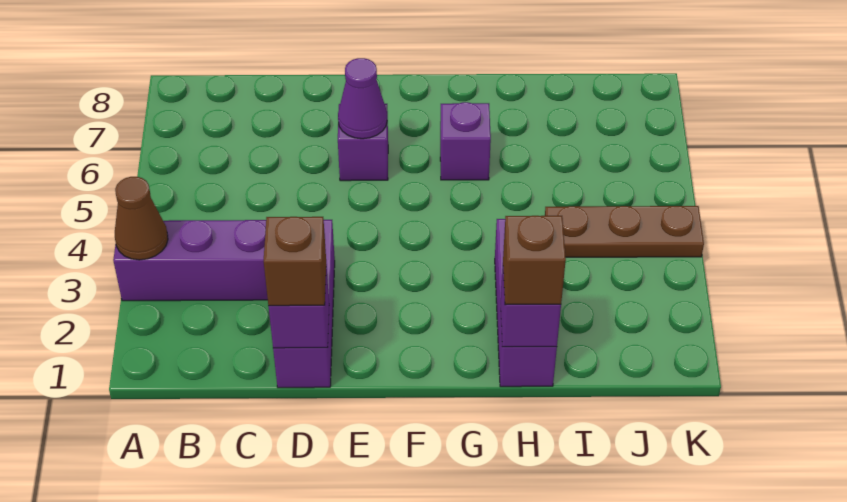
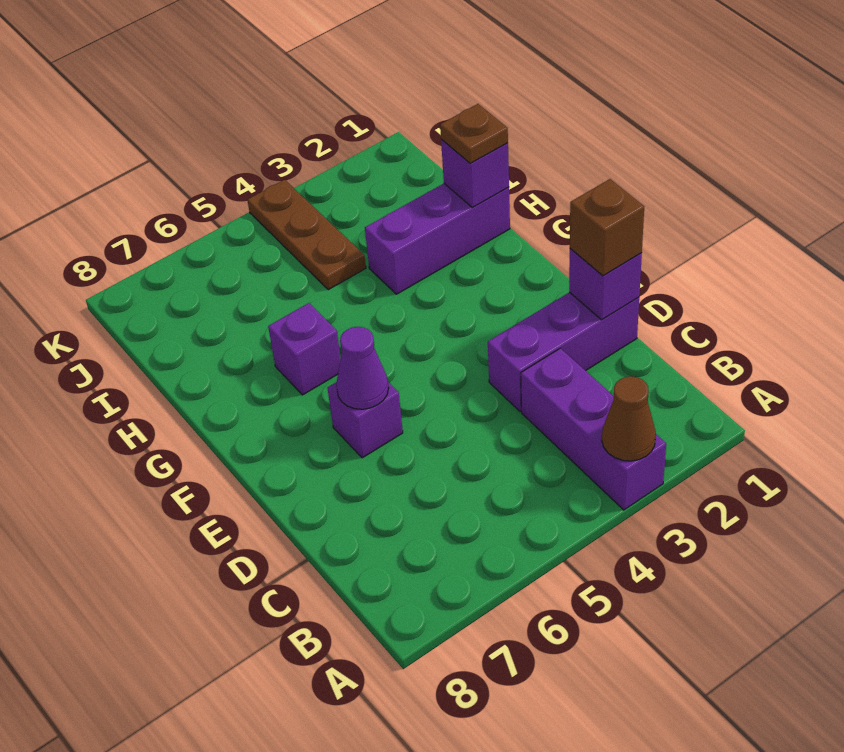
brown 1x1 brick [503,216,566,305] -> brown 1x1 plate [440,104,508,163]

